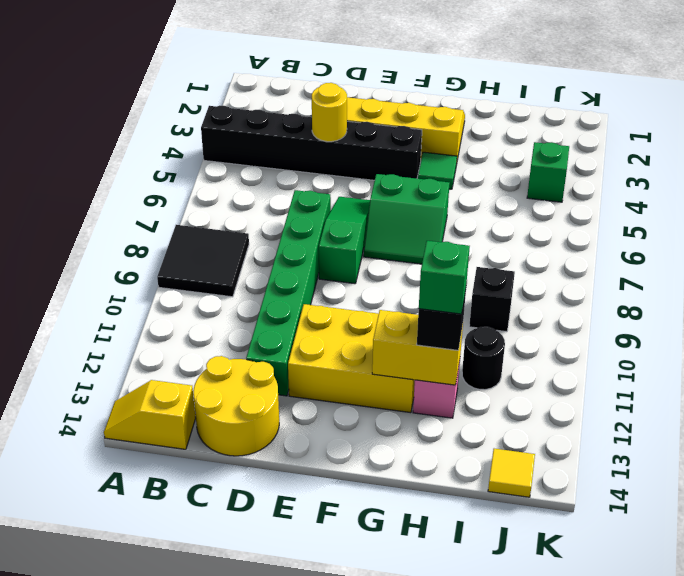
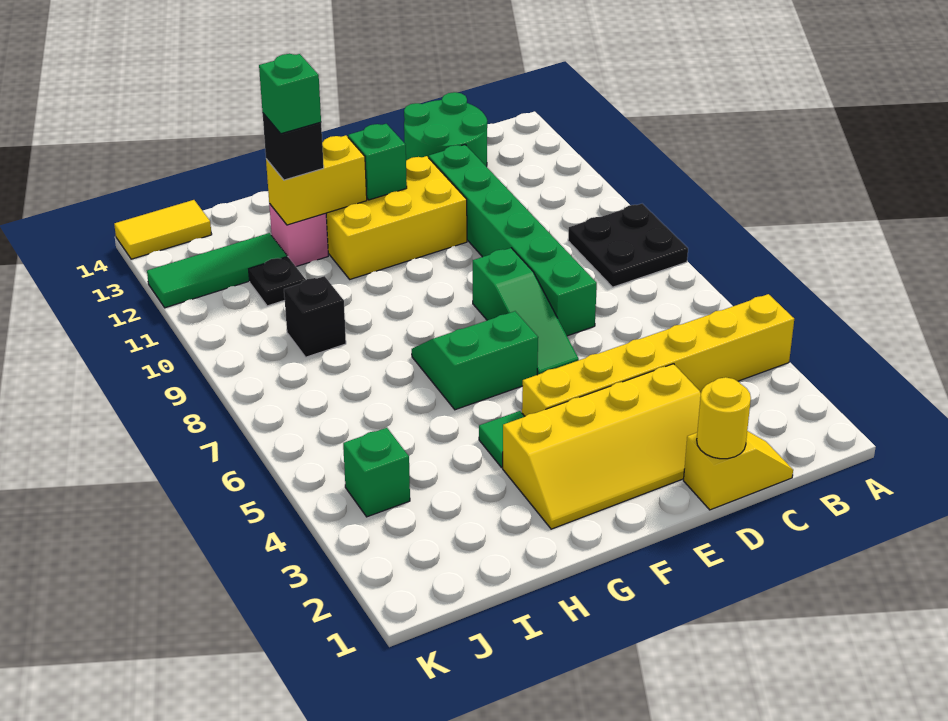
black 1x6 brick [201,106,422,180] -> yellow 1x6 brick [522,294,794,416]
black 2x2 tile [157,225,249,297] -> black 2x2 plate [568,204,688,287]
yellow 1x2 slope [104,380,196,449] -> yellow 1x2 slope moved to [684,431,793,510]
yellow 2x2 round brick [193,356,279,456] -> green 2x2 round brick [404,92,487,167]
yellow 1x1 round brick [312,83,347,142] -> yellow 1x1 round brick moved to [697,377,751,459]
none -> green 1x1 brick [348,124,407,200]
black 1x1 round brick [462,327,505,390] -> black 1x1 plate [249,257,306,306]
none -> green 1x3 tile [147,233,287,308]
yellow 1x1 tile [488,449,535,497] -> yellow 1x2 tile [114,200,212,259]

